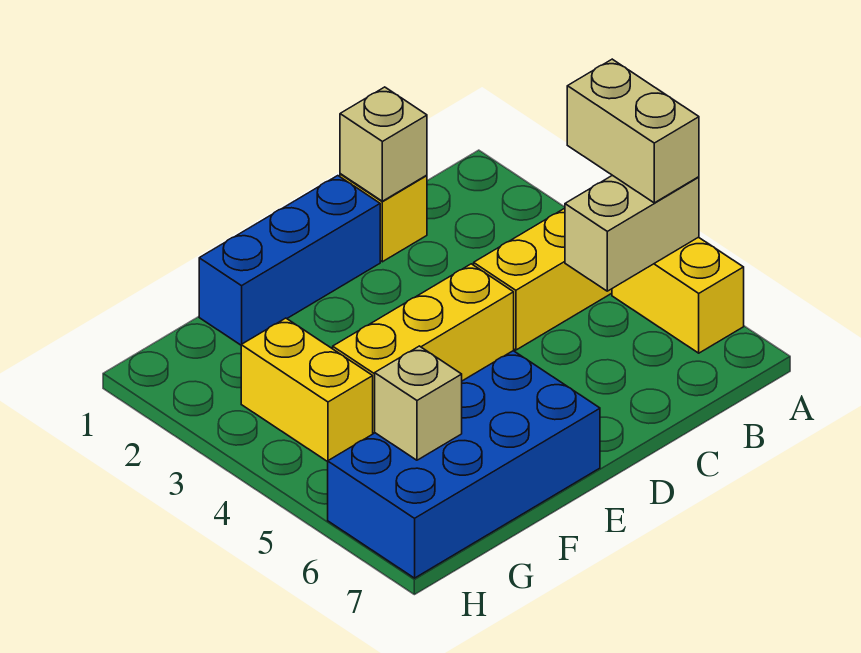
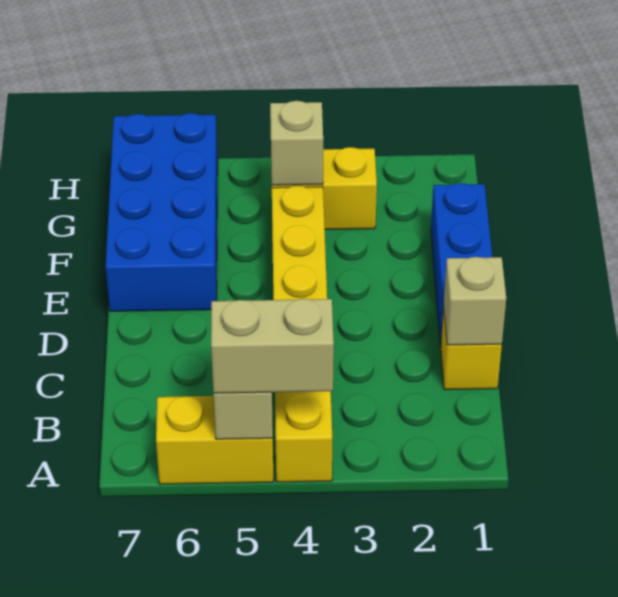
tan 1x1 brick [375,346,462,460] -> tan 1x1 brick moved to [270,101,323,185]

